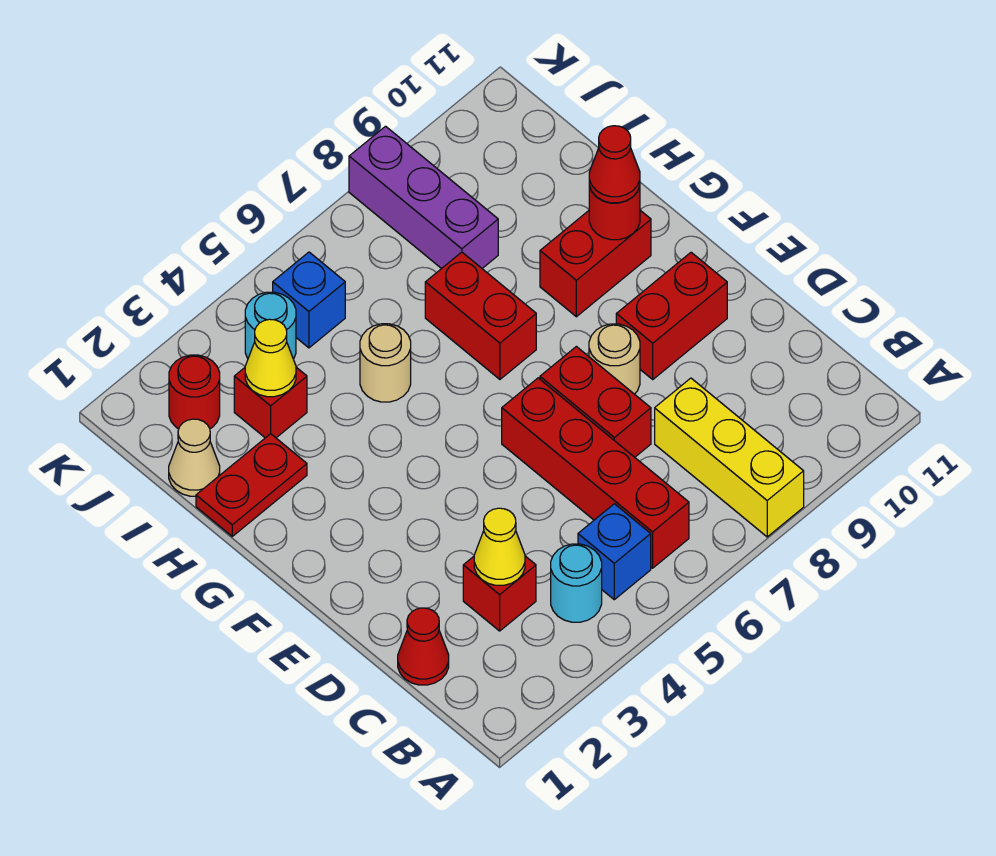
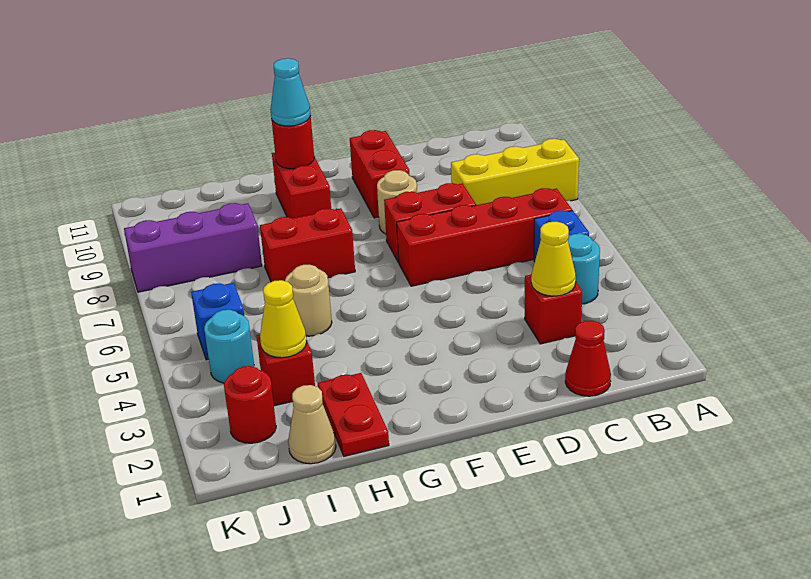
red 1x1 cone [589,126,640,203] -> cyan 1x1 cone [270,58,311,126]

